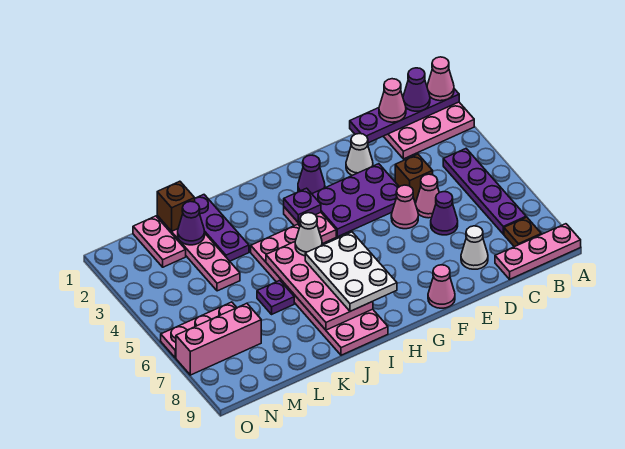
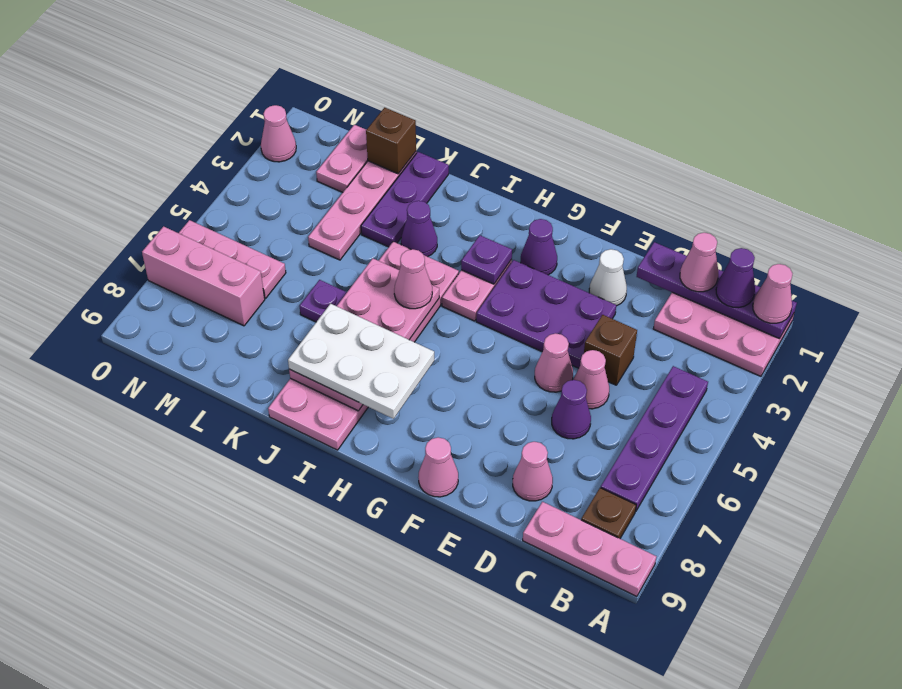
white 1x1 cone [461,226,488,269] -> pink 1x1 cone [513,442,553,501]
white 2x3 plate [305,232,397,311] -> white 2x3 plate turned to [288,304,434,419]
white 1x1 cone [295,213,322,256] -> pink 1x1 cone [394,249,432,309]
purple 1x1 cone [178,201,205,245] -> purple 1x1 cone moved to [401,201,437,257]
none -> pink 1x1 cone [261,105,296,162]

